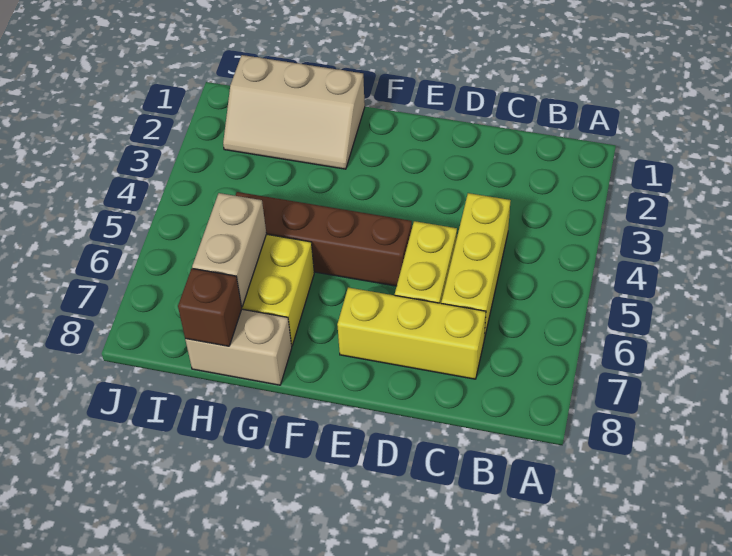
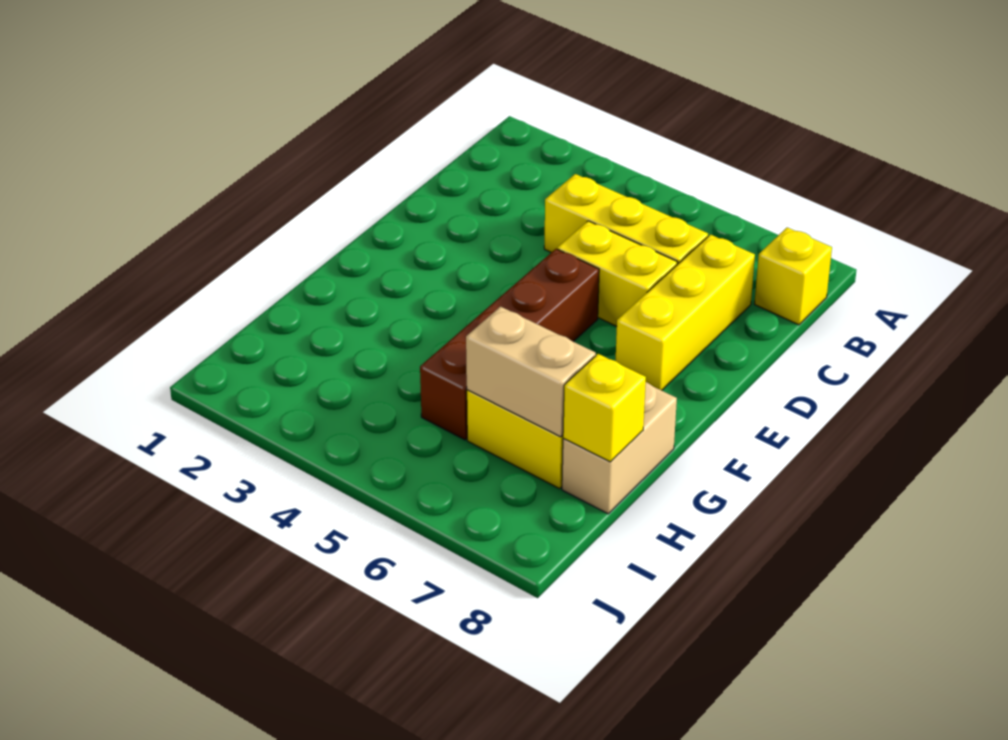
none -> yellow 1x1 brick [755,228,832,325]
tan 2x3 slope [223,55,365,169] -> none
brown 1x1 brick [178,268,242,346] -> yellow 1x1 brick [563,354,646,462]

